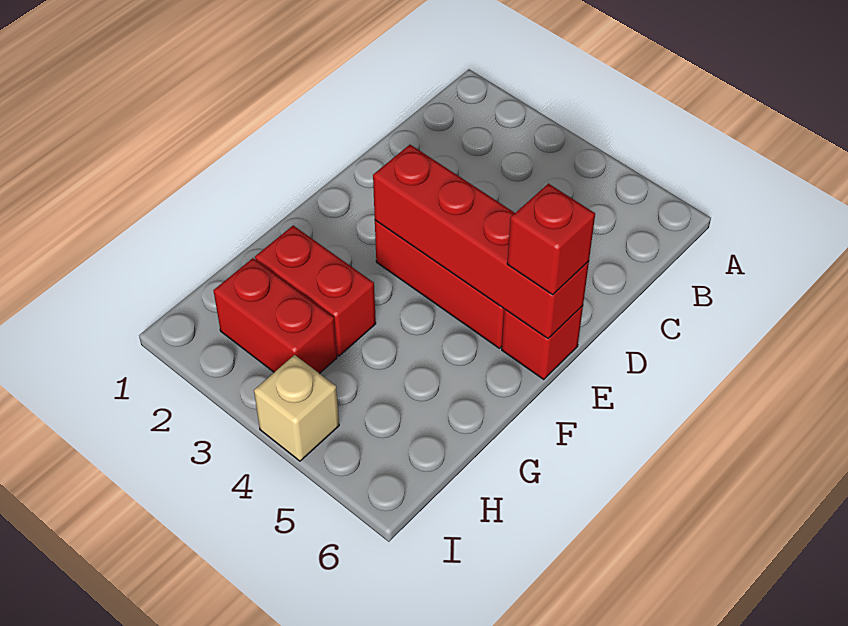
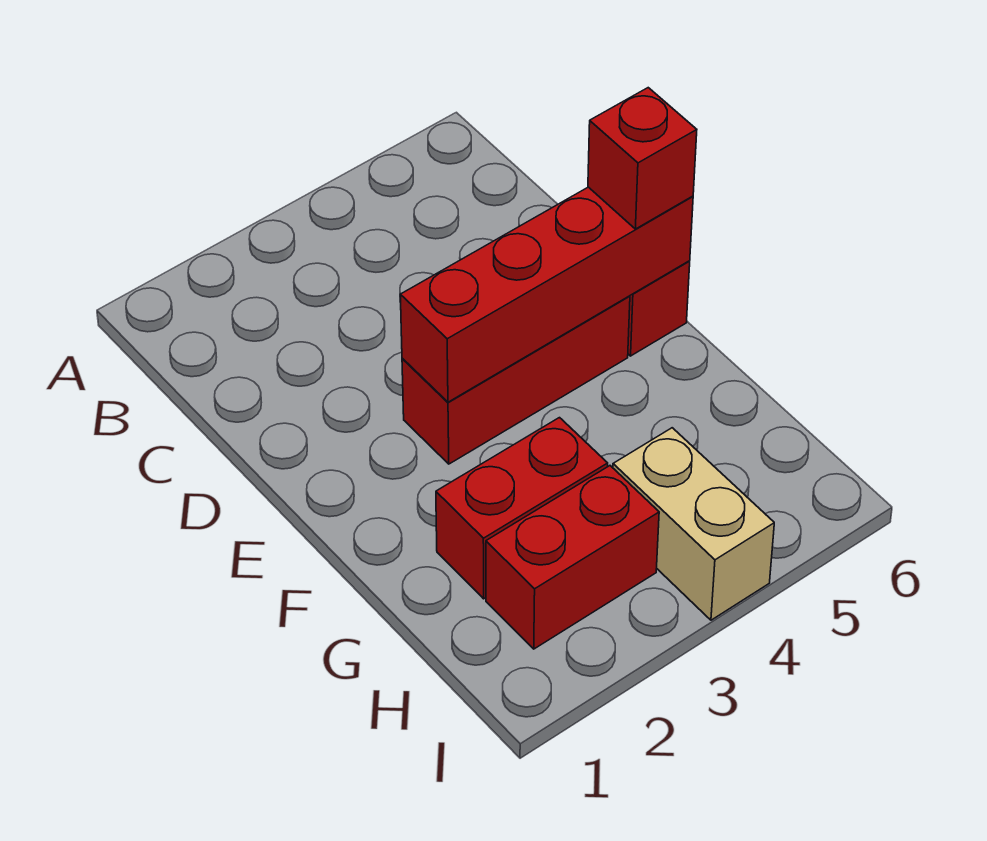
tan 1x1 brick [254,355,339,461] -> tan 1x2 brick [613,428,774,620]

